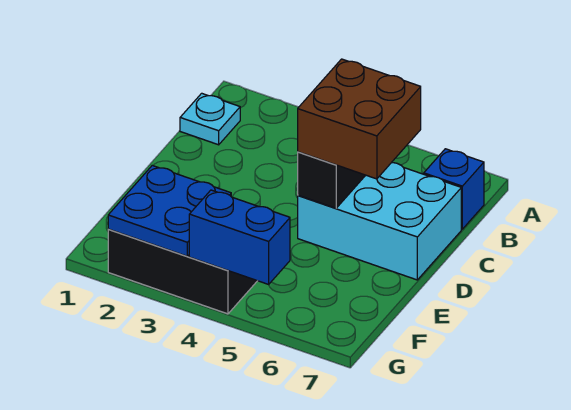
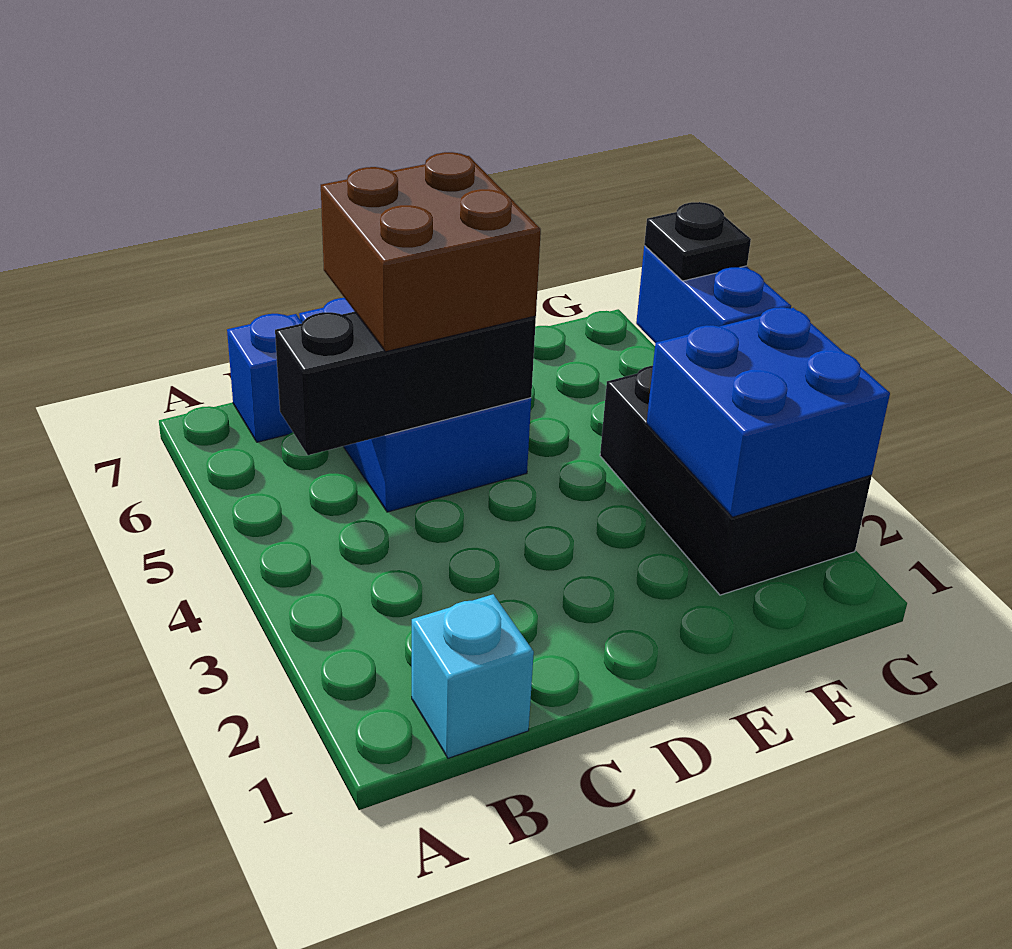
cyan 1x1 plate [180,93,240,145] -> cyan 1x1 brick [412,594,534,758]
cyan 2x3 brick [298,163,461,280] -> blue 2x3 brick [299,298,531,512]
blue 2x2 plate [108,166,231,256] -> blue 2x2 brick [647,307,890,517]
none -> black 1x1 plate [644,202,751,281]

